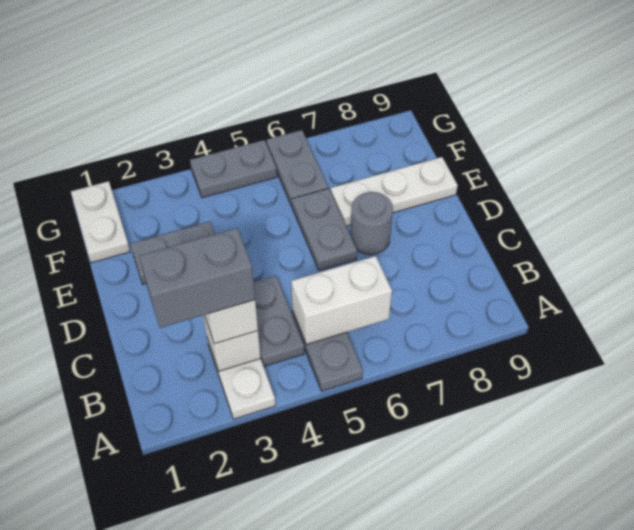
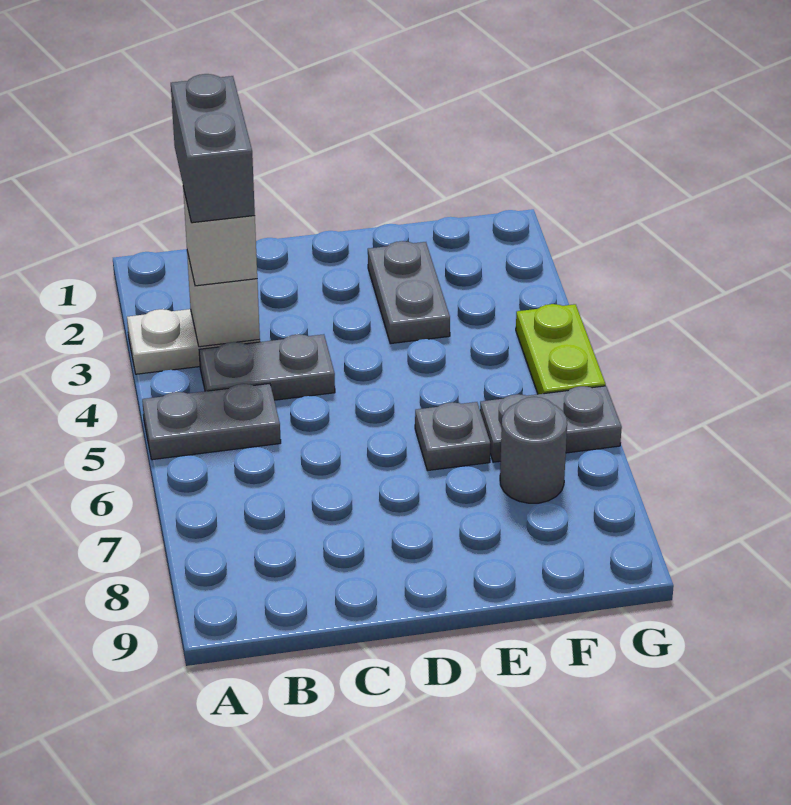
white 1x2 brick [291,256,392,344] -> none
grey 1x2 plate [292,188,357,271] -> grey 1x1 plate [415,402,490,471]
grey 1x1 round brick [350,192,393,254] -> grey 1x1 round brick moved to [500,397,567,503]
white 1x3 plate [331,157,458,226] -> none
white 1x2 plate [71,181,130,263] -> none
grey 1x2 plate [190,140,277,198] -> lime 1x2 plate [516,304,606,394]

